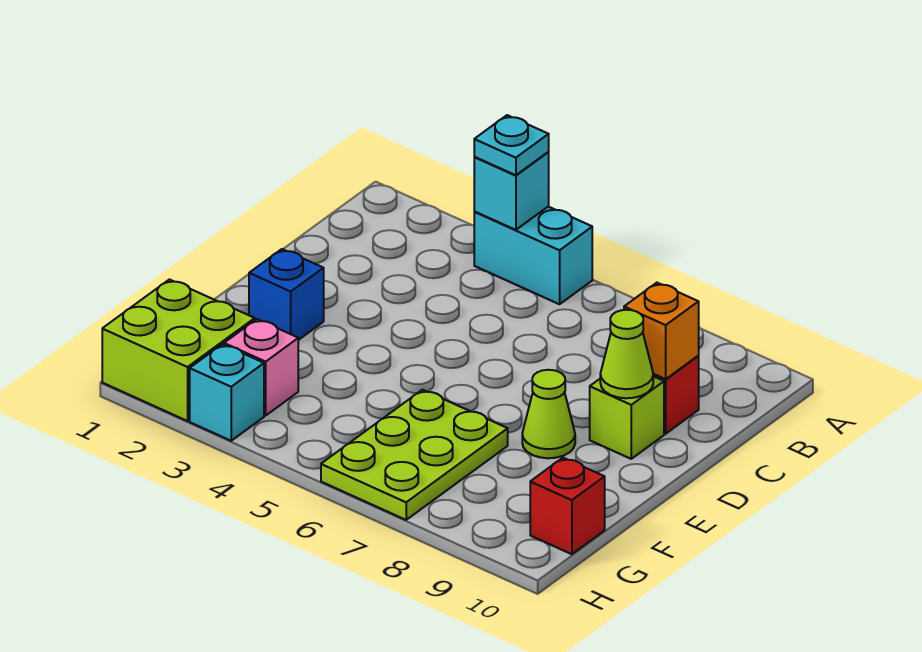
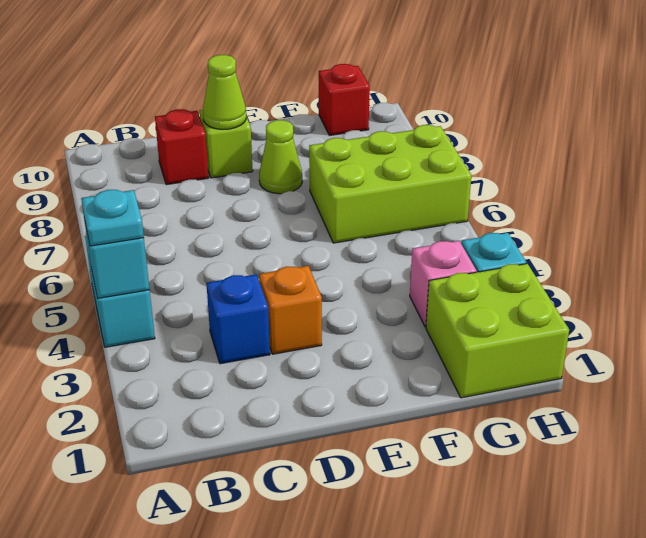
orange 1x1 brick [624,283,699,379] -> orange 1x1 brick moved to [259,266,322,354]
blue 1x1 brick [249,249,324,340] -> blue 1x1 brick moved to [206,275,270,364]
lime 2x3 plate [321,390,508,520] -> lime 2x3 brick [309,125,471,243]

